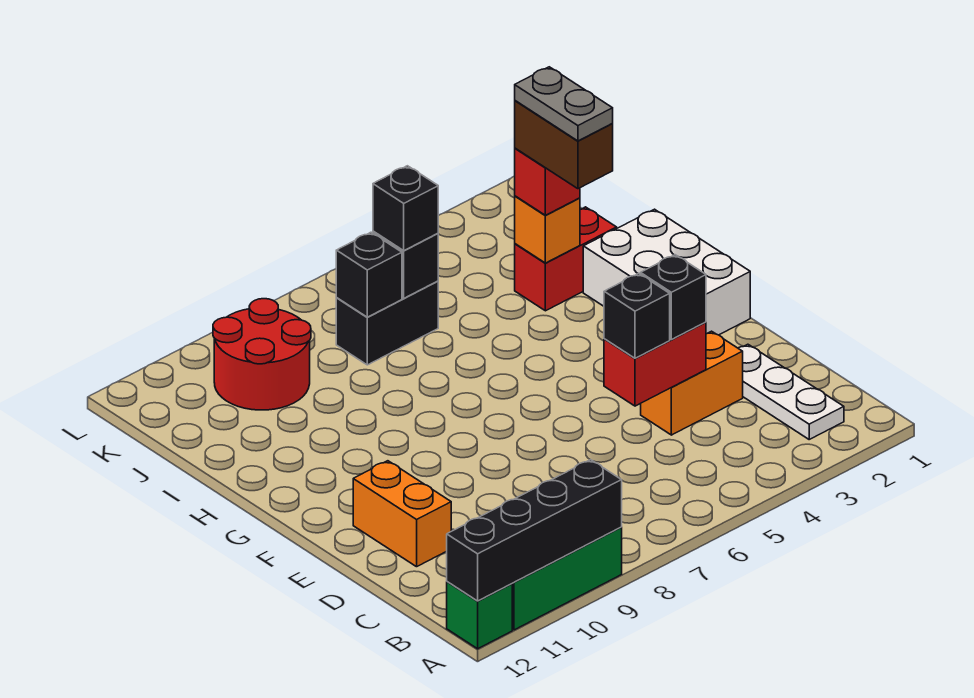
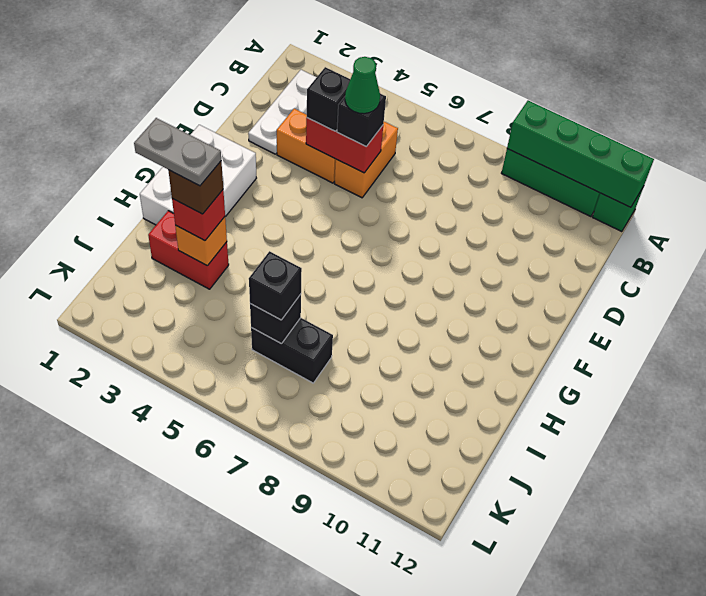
black 1x4 brick [447,460,622,601] -> green 1x4 brick [507,101,654,207]
none -> green 1x1 cone [345,57,380,114]
orange 1x2 brick [353,461,451,567] -> orange 1x2 brick moved to [334,122,398,198]
brown 1x2 brick [515,101,613,189] -> brown 1x1 brick [168,161,223,214]
grey 1x2 plate [515,67,613,141] -> grey 1x2 plate turned to [134,118,221,186]
black 1x1 brick [336,232,402,317] -> none
red 2x2 round brick [213,299,311,410] -> none

